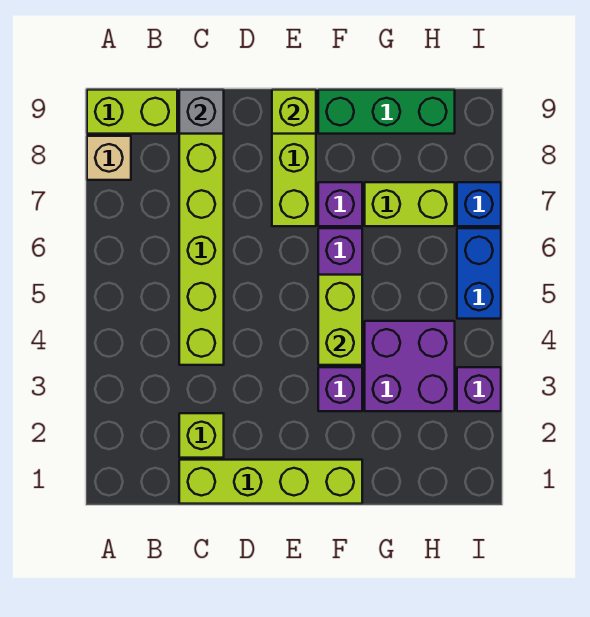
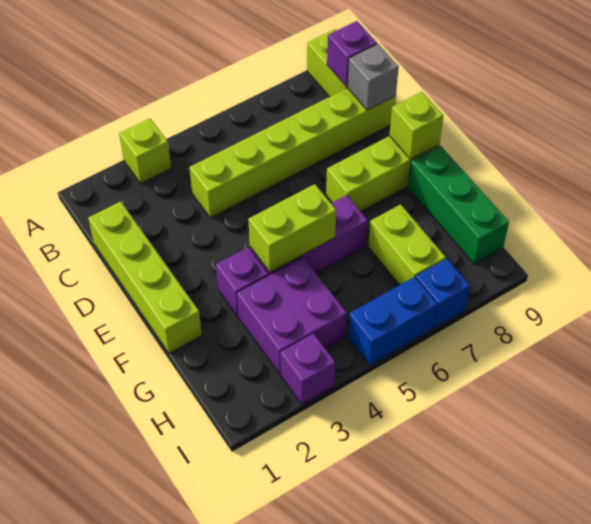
tan 1x1 brick [87,136,131,180] -> none
lime 1x1 brick [179,413,224,458] -> lime 1x1 brick moved to [119,119,171,184]
purple 1x1 brick [318,182,362,226] -> purple 1x1 brick moved to [327,21,377,87]

